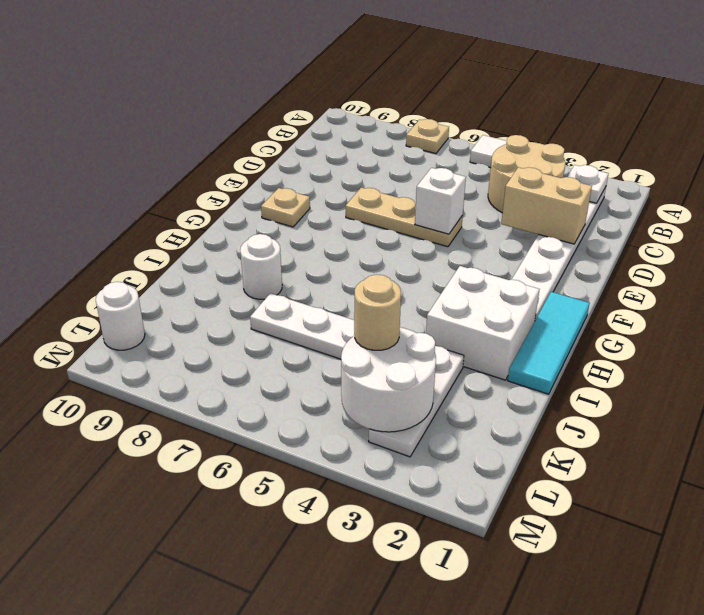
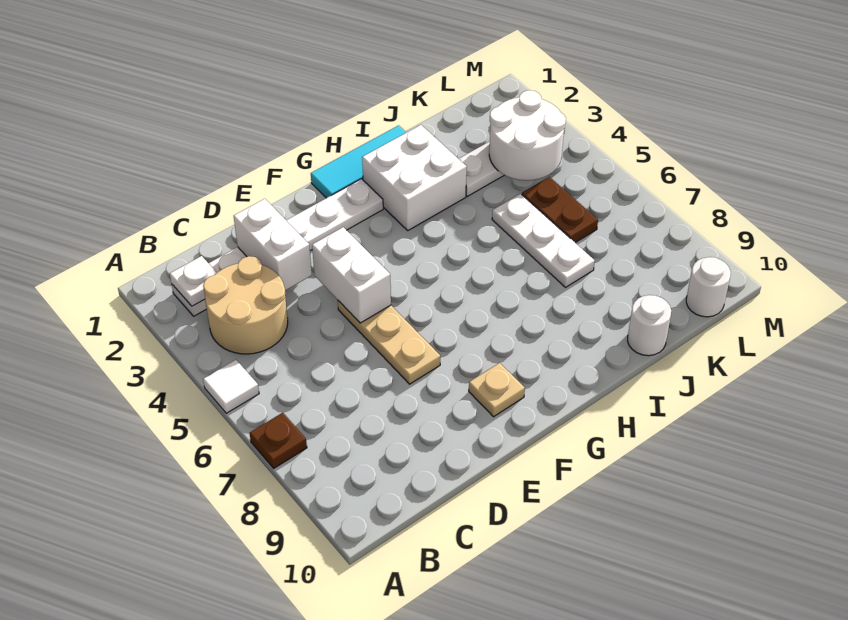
tan 1x1 plate [406,119,449,154] -> brown 1x1 plate [250,413,307,468]
tan 1x2 brick [501,167,592,244] -> white 1x2 brick [234,199,312,290]
white 1x1 brick [415,168,466,234] -> white 1x2 brick [312,227,391,323]
white 1x1 round brick [240,234,282,299] -> white 1x1 round brick moved to [628,295,671,356]
tan 1x1 round brick [354,274,401,350] -> none
none -> brown 1x2 plate [522,177,598,243]

